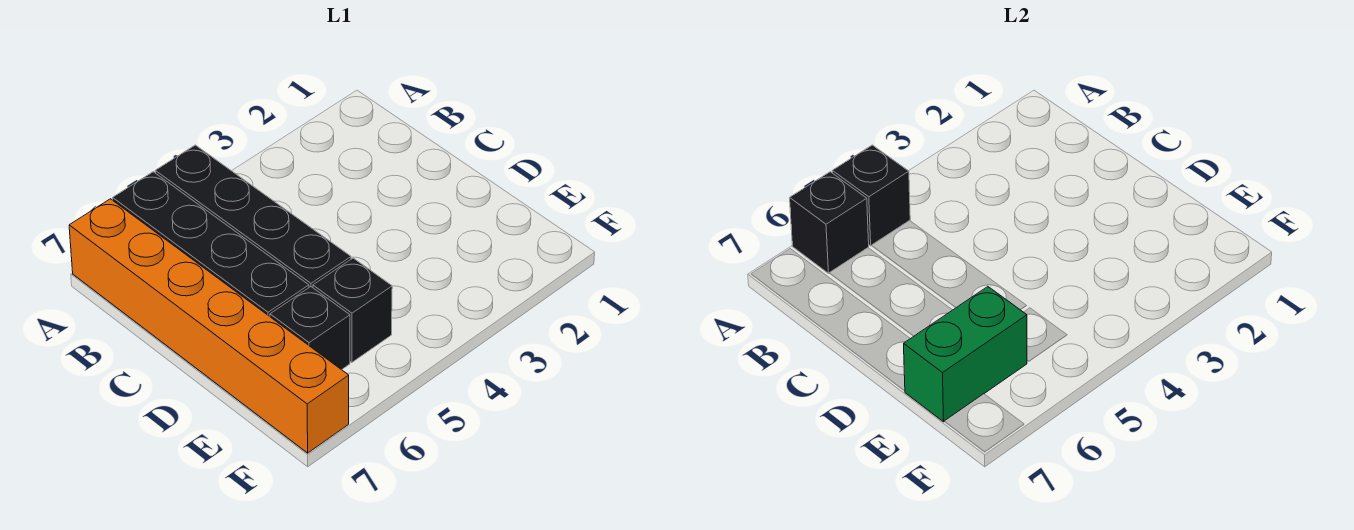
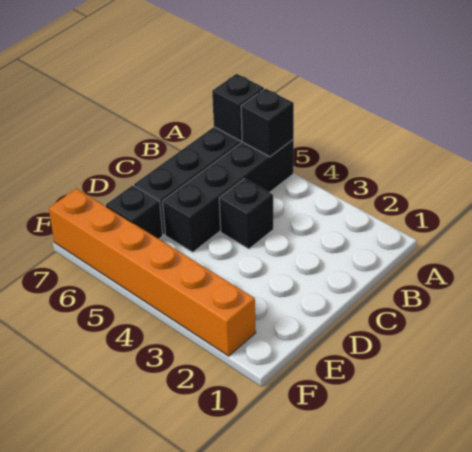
orange 1x6 brick [69,199,349,453] -> orange 1x6 brick turned to [49,189,256,356]
black 1x1 brick [313,258,392,362] -> black 1x1 brick moved to [219,179,273,249]
green 1x2 brick [904,287,1027,422] -> none

